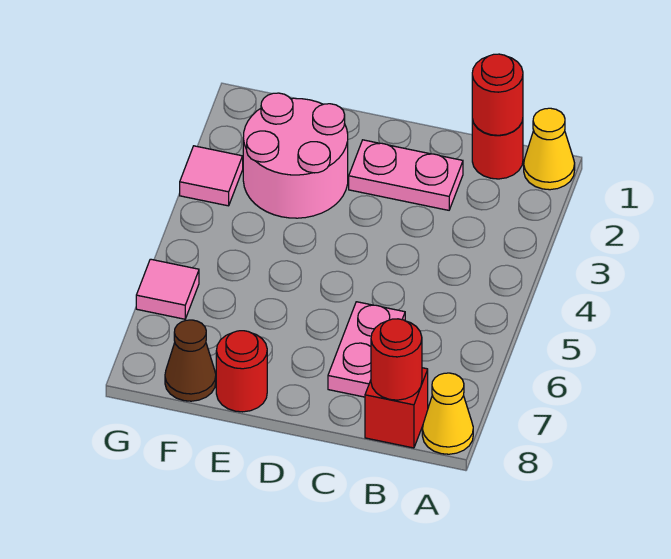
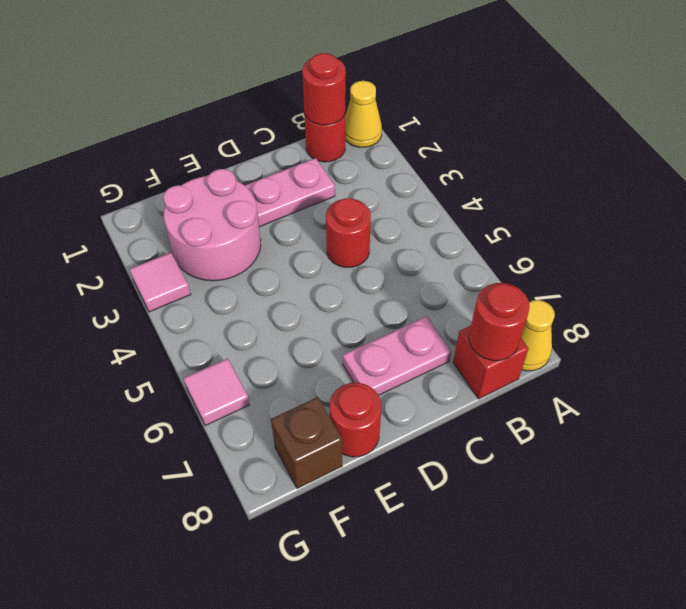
none -> red 1x1 round brick [326,198,371,267]
pink 1x2 plate [328,302,405,397] -> pink 1x2 plate turned to [343,317,451,395]
brown 1x1 cone [165,320,216,401] -> brown 1x1 brick [271,397,342,489]

